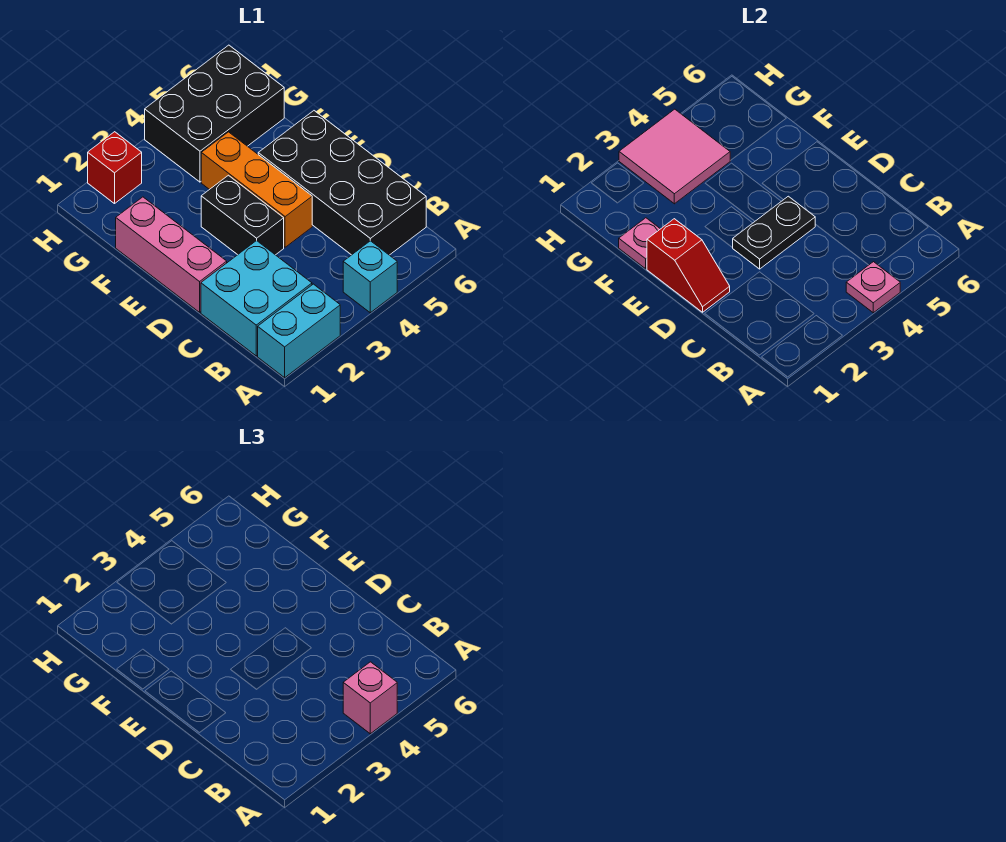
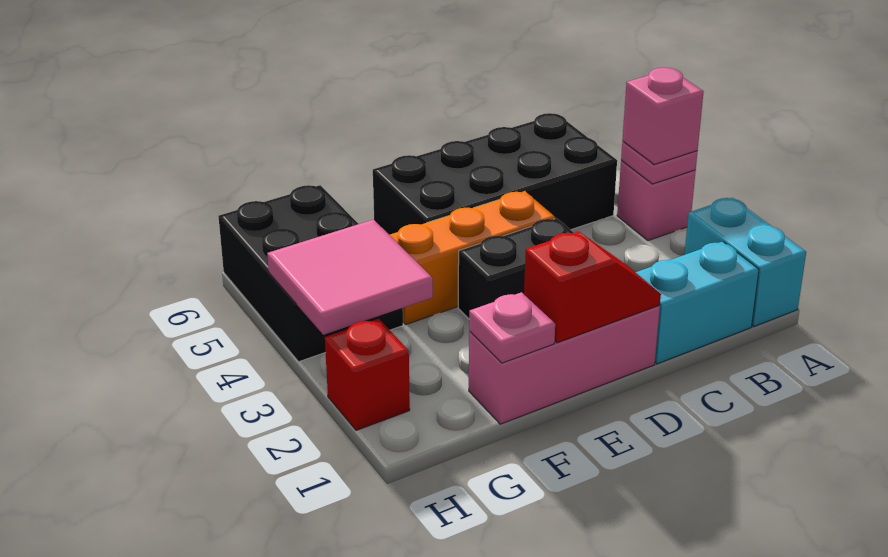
cyan 1x1 brick [343,241,397,313] -> pink 1x1 brick [617,160,696,241]
cyan 2x2 brick [201,241,312,356] -> cyan 1x2 brick [636,241,759,364]
black 1x2 plate [733,196,815,269] -> none

